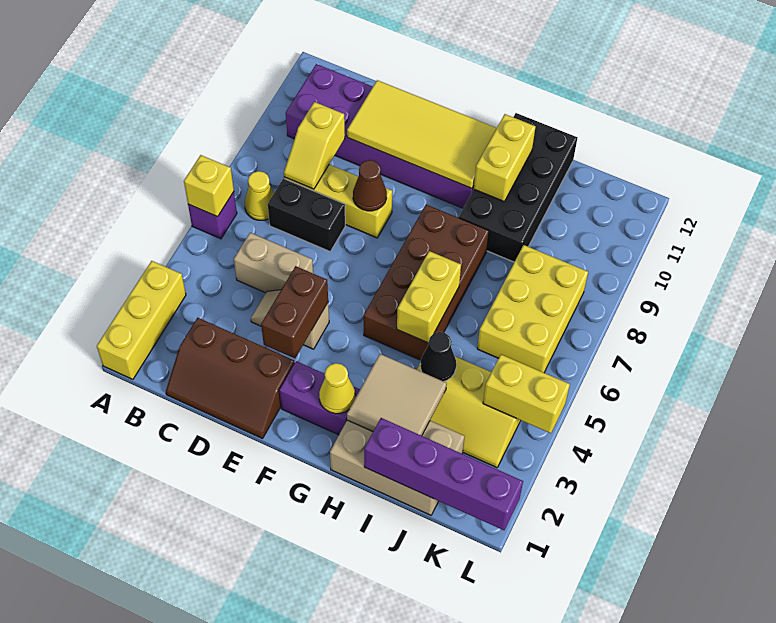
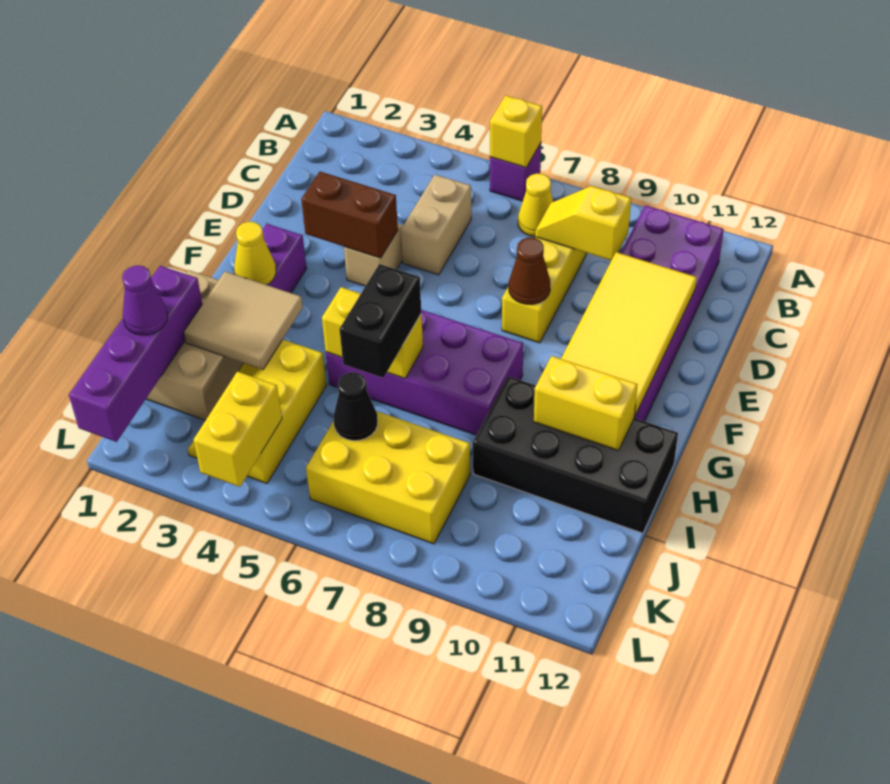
yellow 1x3 brick [97,261,186,379] -> none
brown 2x3 slope [166,318,295,439] -> none
black 1x2 brick [268,179,345,251] -> black 1x2 brick moved to [340,264,421,378]
brown 2x4 brick [364,205,489,360] -> purple 2x4 brick [326,310,523,435]
black 1x1 cone [421,332,456,382] -> black 1x1 cone moved to [334,372,378,441]
none -> purple 1x1 cone [122,265,168,335]

